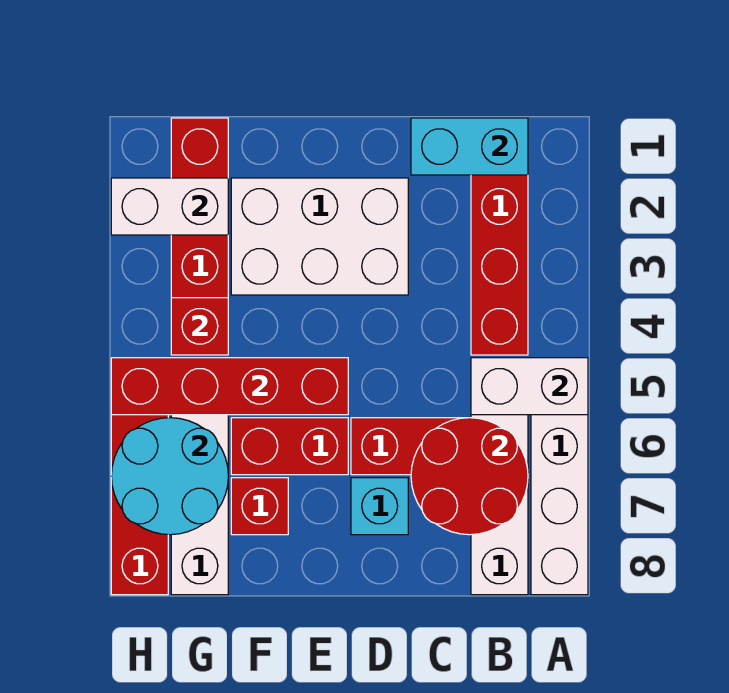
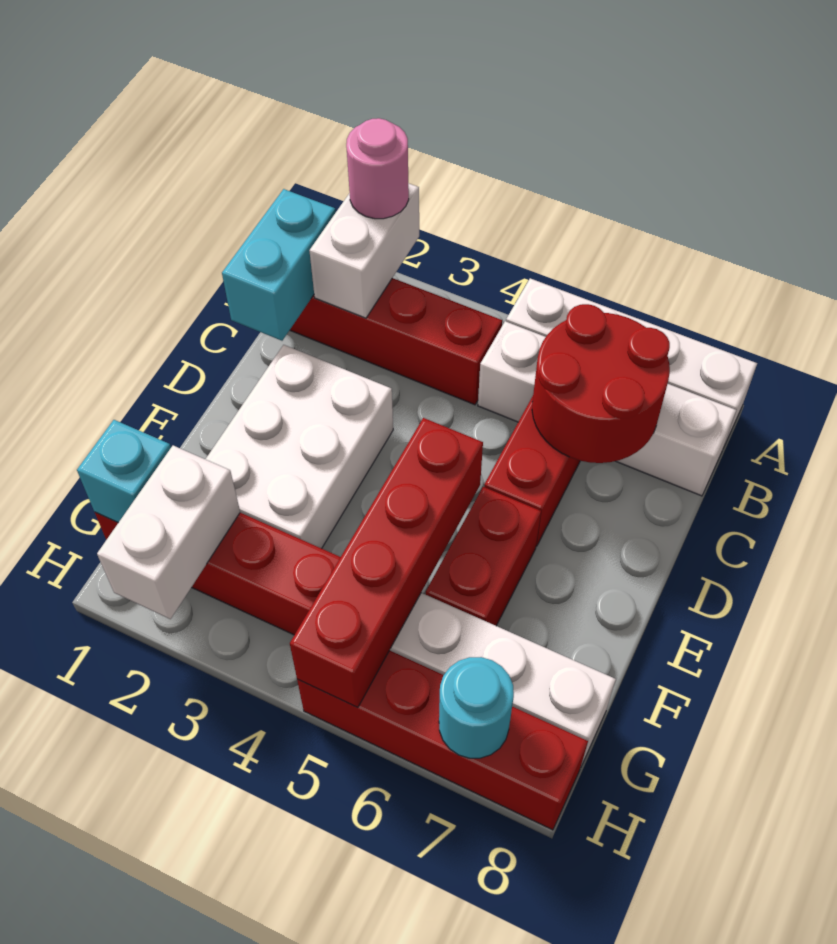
none -> pink 1x1 round brick [346,118,409,219]
white 1x2 brick [471,358,588,415] -> white 1x2 brick moved to [309,183,419,318]
cyan 1x1 brick [351,478,408,535] -> cyan 1x1 brick moved to [77,420,171,523]
red 1x1 brick [231,478,288,535] -> none
red 1x1 brick [171,298,228,355] -> none
cyan 2x2 round brick [111,418,228,535] -> cyan 1x1 round brick [439,657,514,758]

